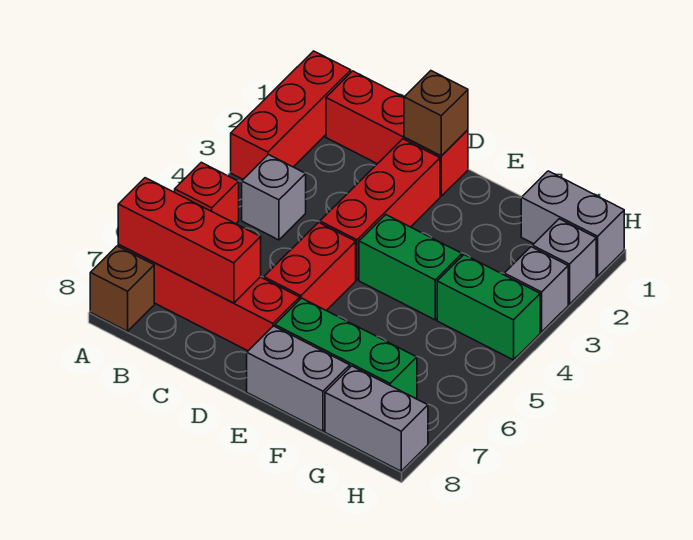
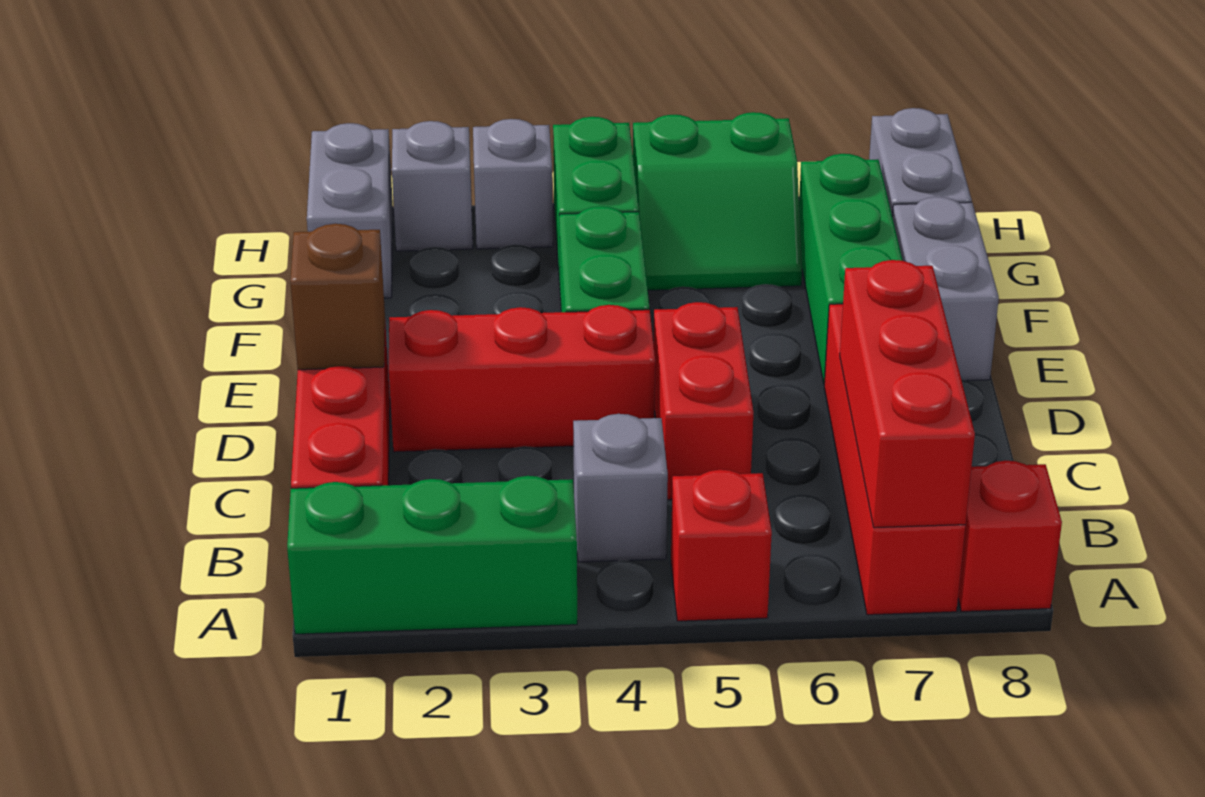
red 1x3 brick [231,51,351,179] -> green 1x3 brick [287,476,577,634]
brown 1x1 brick [90,246,154,331] -> red 1x1 brick [958,461,1062,612]
red 1x2 brick [264,222,356,311] -> red 1x2 brick turned to [653,302,753,500]
none -> green 2x2 slope [633,112,802,290]

